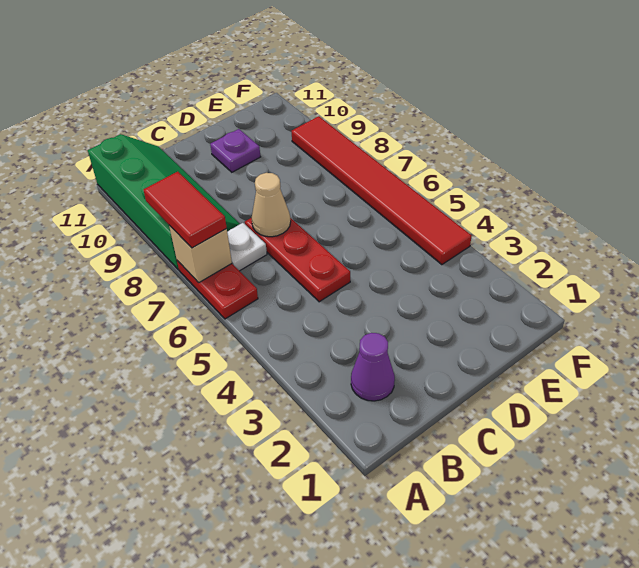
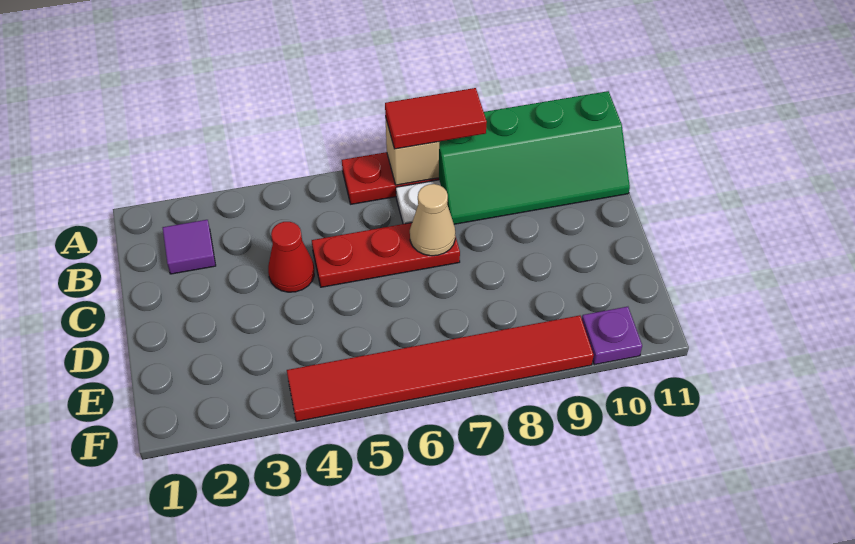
purple 1x1 cone [351,333,395,401] -> purple 1x1 tile [163,220,216,274]
none -> red 1x1 cone [268,222,314,292]
purple 1x1 plate [210,129,260,172] -> purple 1x1 plate moved to [582,307,642,365]

